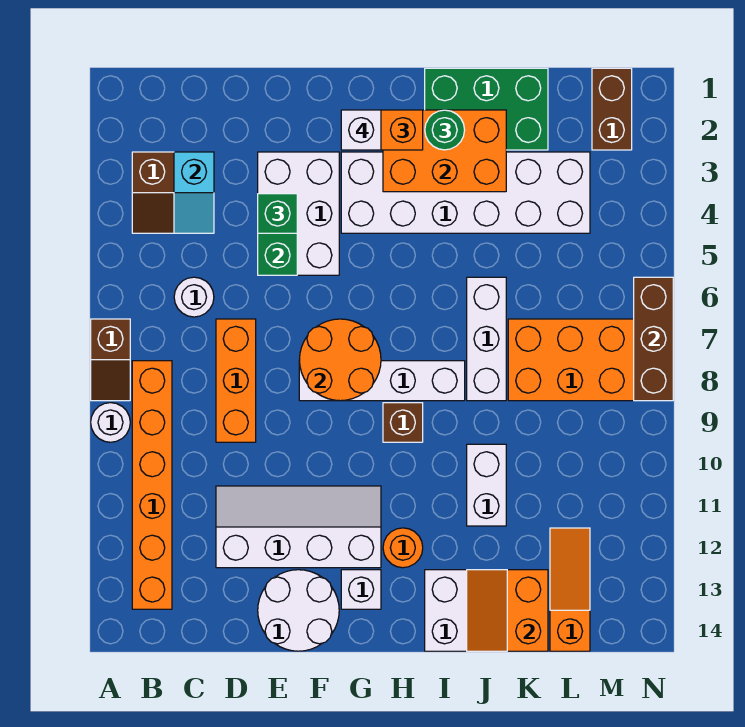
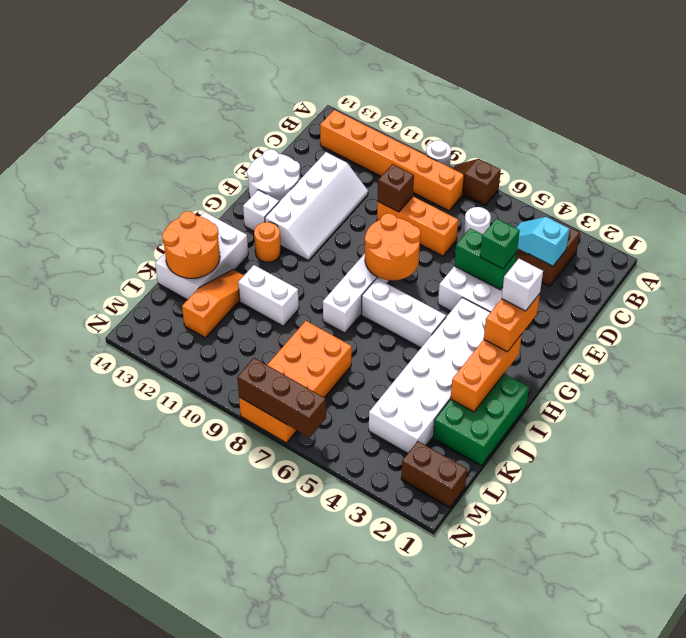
orange 2x3 brick [383,110,506,192] -> orange 1x3 brick [451,334,522,412]
brown 1x1 brick [383,403,423,442] -> brown 1x1 brick moved to [378,164,414,212]
green 1x1 round brick [425,110,465,150] -> none
white 1x3 brick [467,277,506,401] -> white 1x3 brick moved to [362,278,446,348]
orange 2x2 slope [467,570,548,651] -> orange 2x2 round brick [162,211,220,278]
orange 1x3 slope [550,528,590,651] -> orange 1x3 slope turned to [182,270,244,338]

